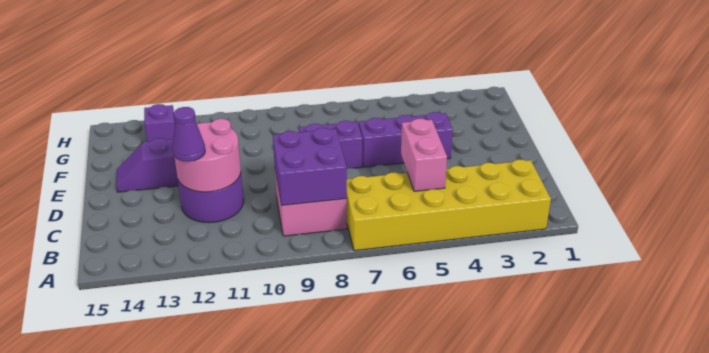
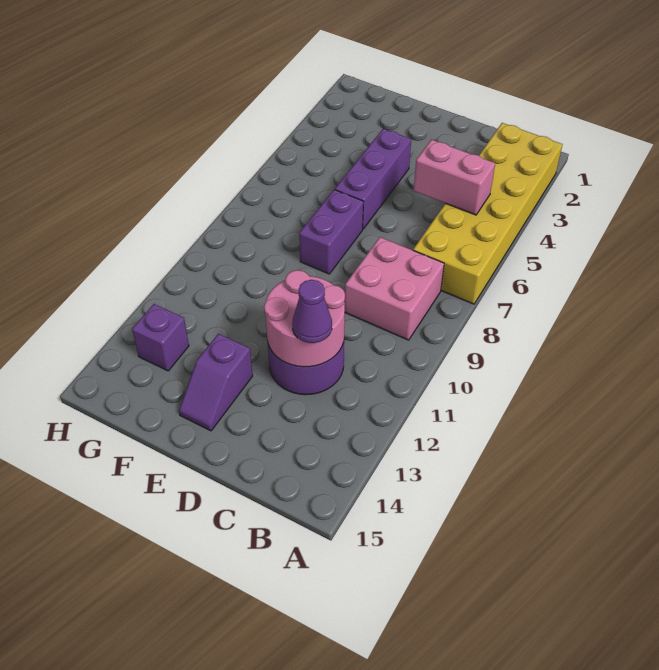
purple 2x2 brick [273,128,347,206] -> none

